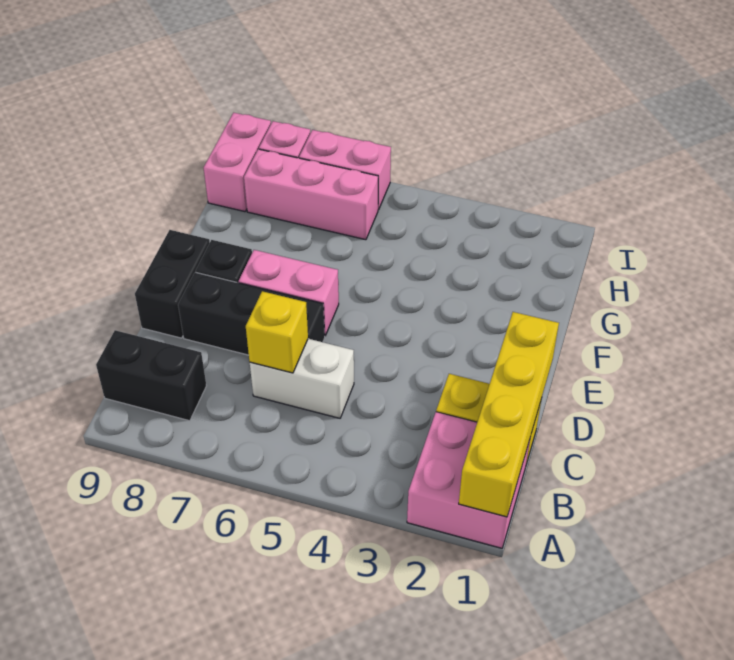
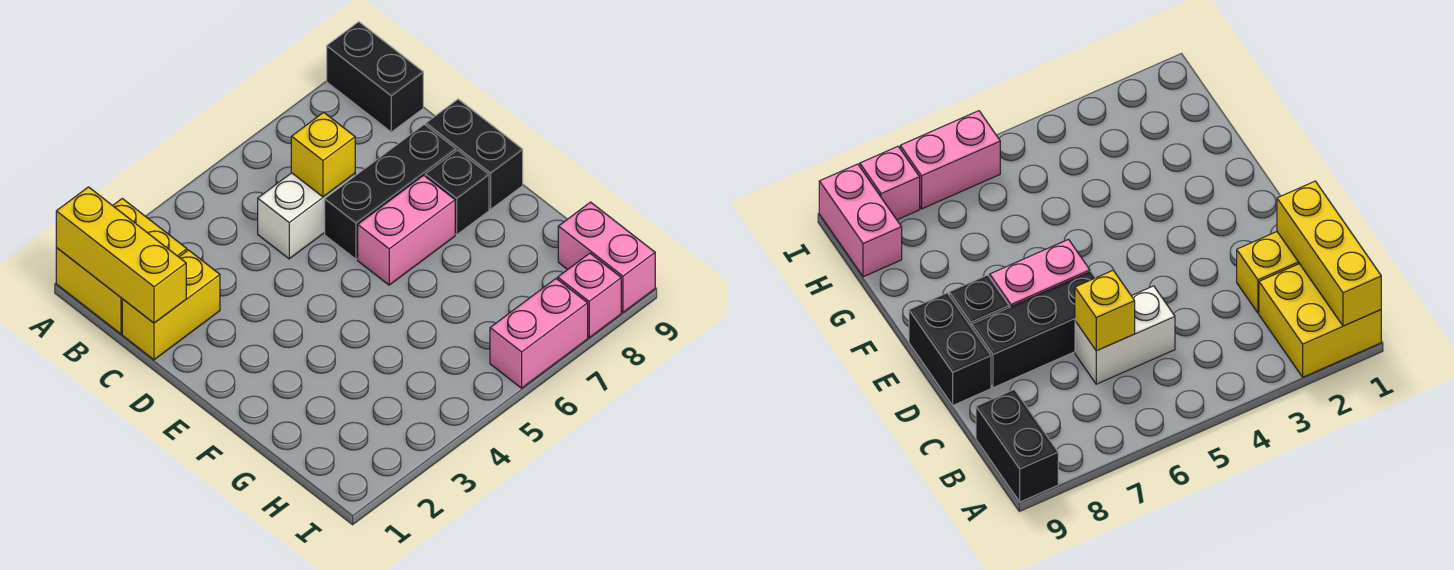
pink 2x2 brick [407,412,530,548] -> yellow 2x2 brick [56,199,187,334]
yellow 1x4 brick [459,312,559,517] -> yellow 1x3 brick [56,187,186,323]
black 1x2 brick [96,330,206,421] -> black 1x2 brick turned to [327,22,423,132]
pink 1x3 brick [244,149,378,240] -> none

